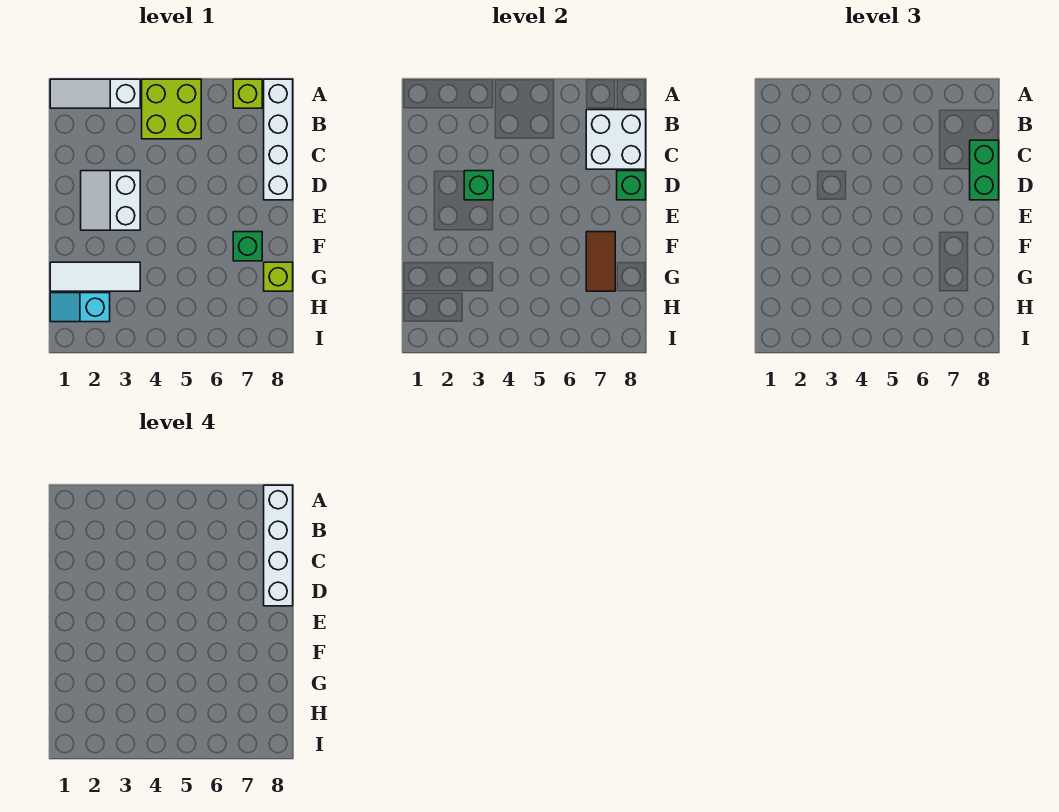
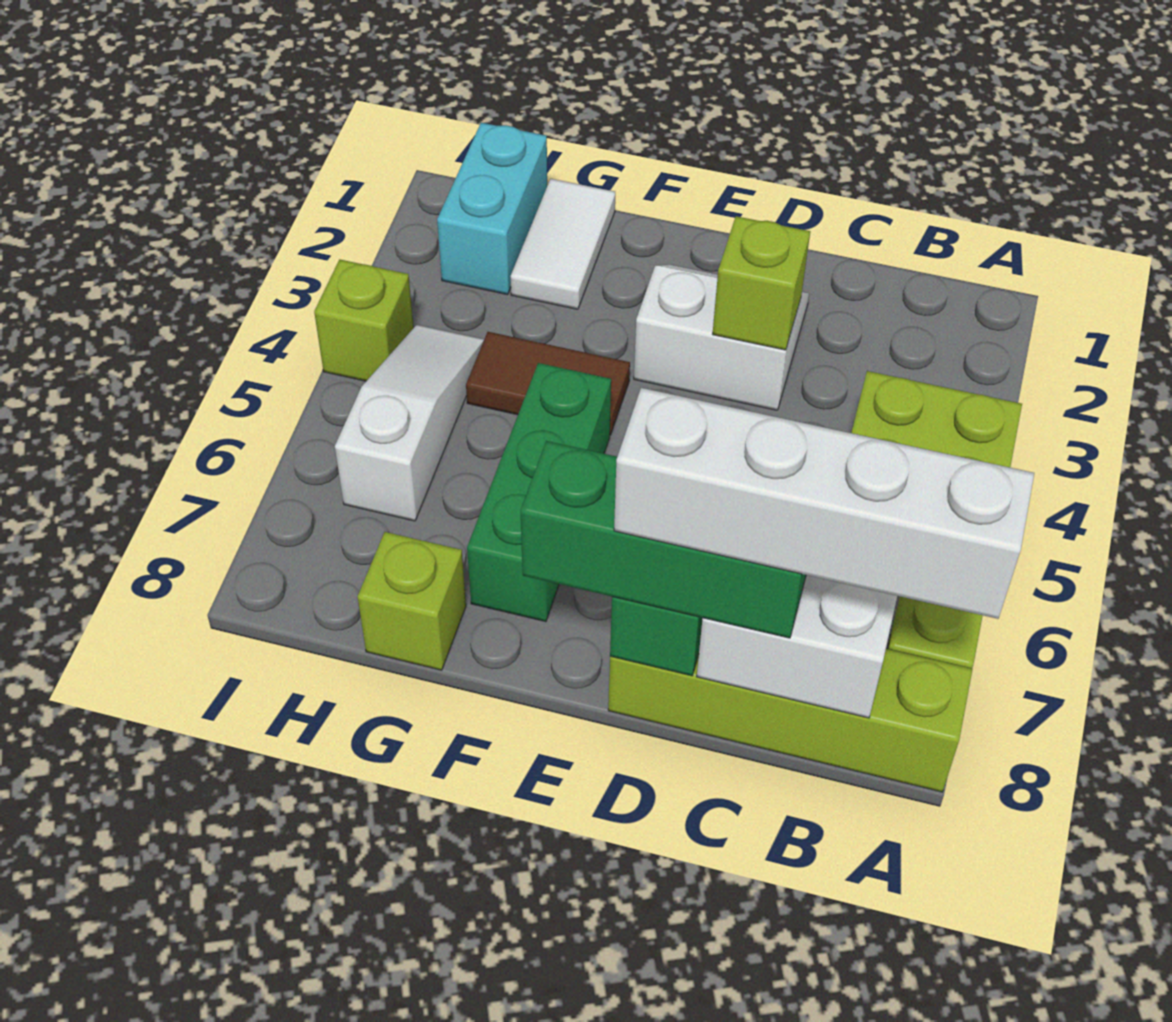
white 1x3 slope [50,79,140,108] -> white 1x3 slope moved to [335,325,484,521]
white 1x4 brick [264,79,293,200] -> lime 1x4 brick [608,649,973,792]
green 1x2 brick [970,140,999,200] -> green 1x3 brick [521,441,806,638]
green 1x1 brick [464,171,493,200] -> lime 1x1 brick [713,216,810,350]
green 1x1 brick [233,232,262,261] -> green 1x3 brick [467,363,611,622]
brown 1x2 tile [586,232,615,291] -> brown 1x2 tile moved to [466,332,630,435]
white 1x3 tile [50,262,140,291] -> white 1x2 tile [511,179,615,309]
cyan 1x2 slope [50,293,110,322] -> cyan 1x2 brick [437,123,547,295]
none -> lime 1x1 brick [314,260,414,381]

